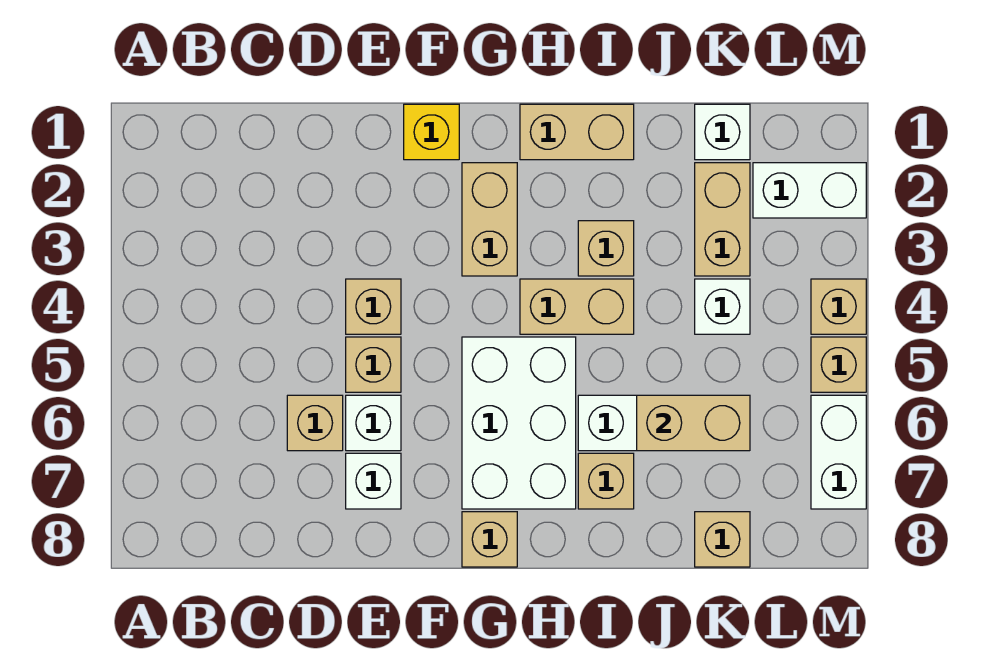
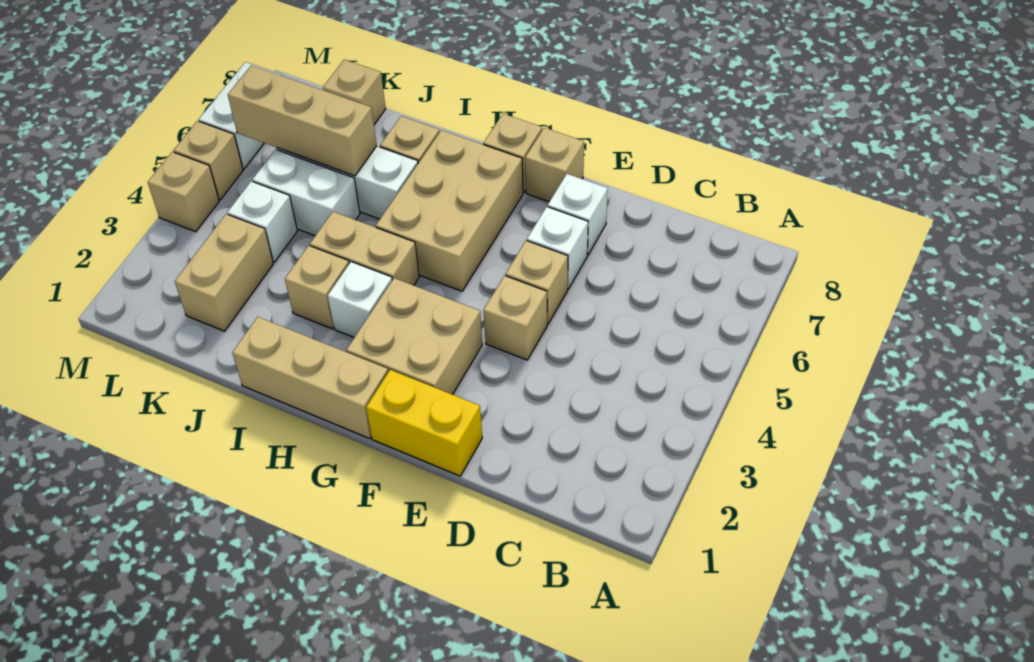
tan 1x1 brick [287,395,343,451] -> tan 1x1 brick moved to [525,128,584,202]
yellow 1x1 brick [404,104,459,160] -> yellow 1x2 brick [366,370,482,476]
tan 1x2 brick [462,163,517,276] -> tan 2x2 brick [346,278,482,395]
white 2x3 brick [462,337,576,509] -> tan 2x3 brick [376,130,523,291]
tan 1x2 brick [520,104,634,160] -> tan 1x3 brick [232,317,388,439]
tan 1x2 brick [637,395,750,451] -> tan 1x3 brick [228,65,377,176]
white 1x1 brick [695,104,750,160] -> white 1x1 brick moved to [328,262,392,337]
white 1x2 brick [753,163,866,218] -> white 1x2 brick moved to [252,149,360,236]

